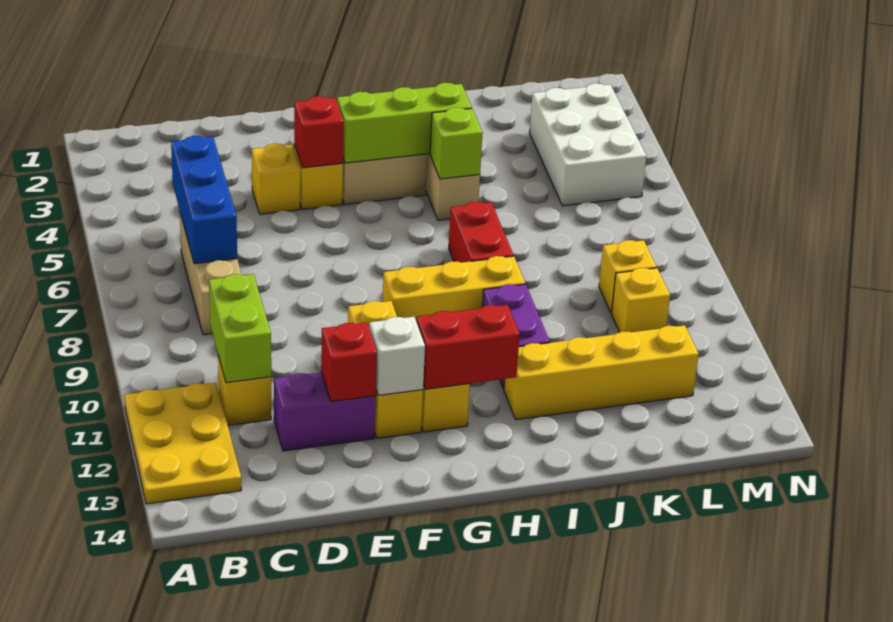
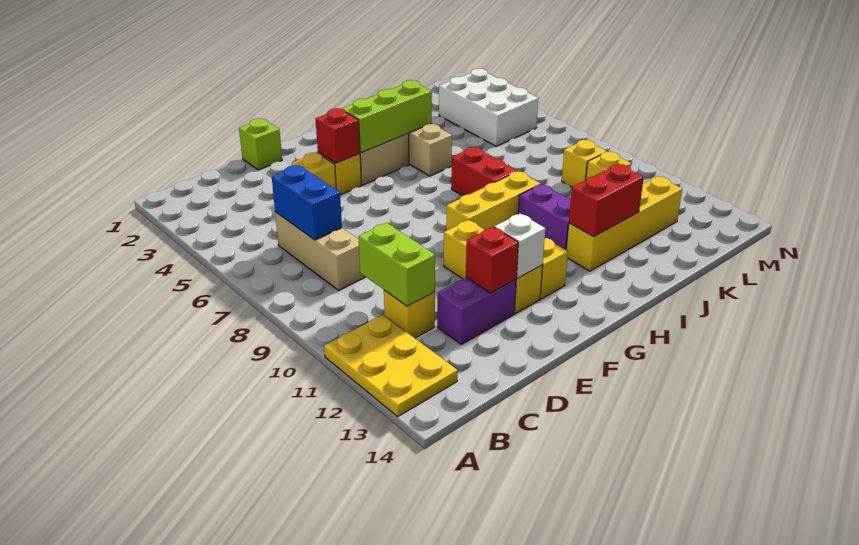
blue 1x3 brick [171,136,237,264] -> blue 1x2 brick [272,165,342,240]
red 1x2 brick [416,305,520,389] -> red 1x2 brick moved to [569,164,644,237]
lime 1x1 brick [430,107,483,179] -> lime 1x1 brick moved to [239,118,282,170]

